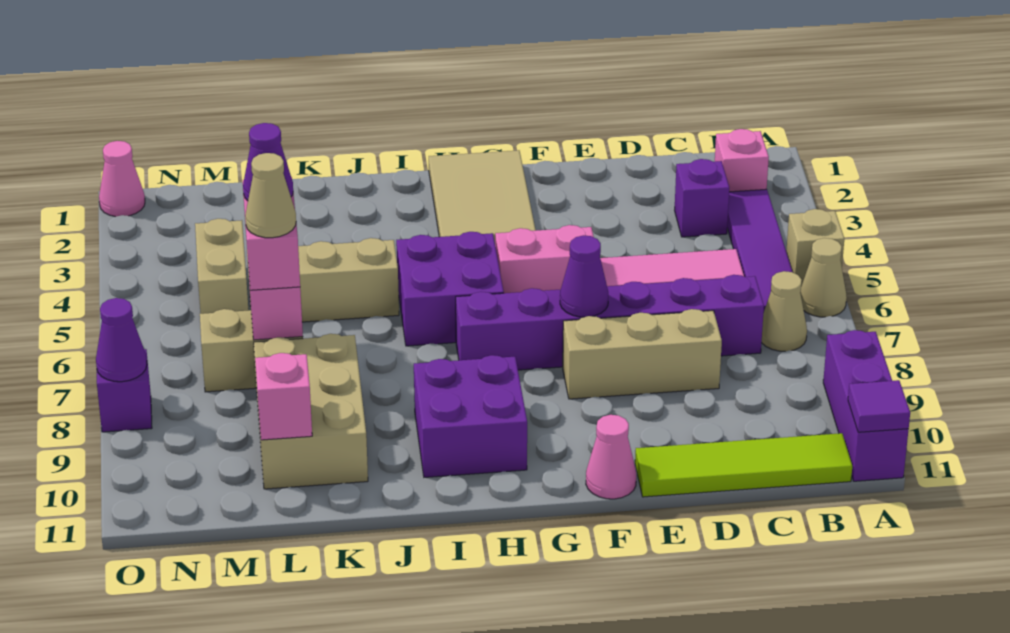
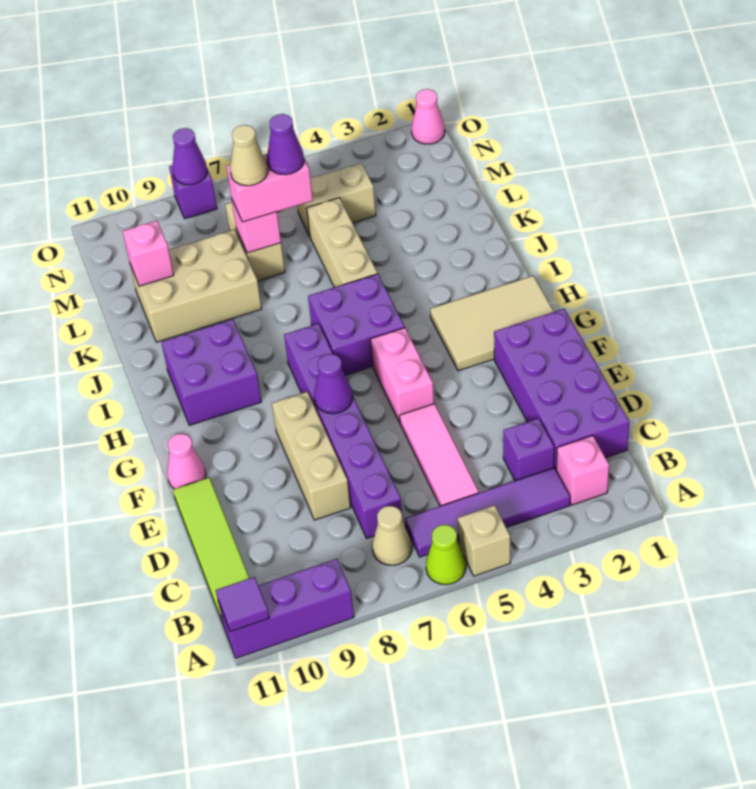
tan 1x1 cone [800,238,847,317] -> lime 1x1 cone [426,525,466,585]
none -> purple 2x4 brick [494,309,629,469]

